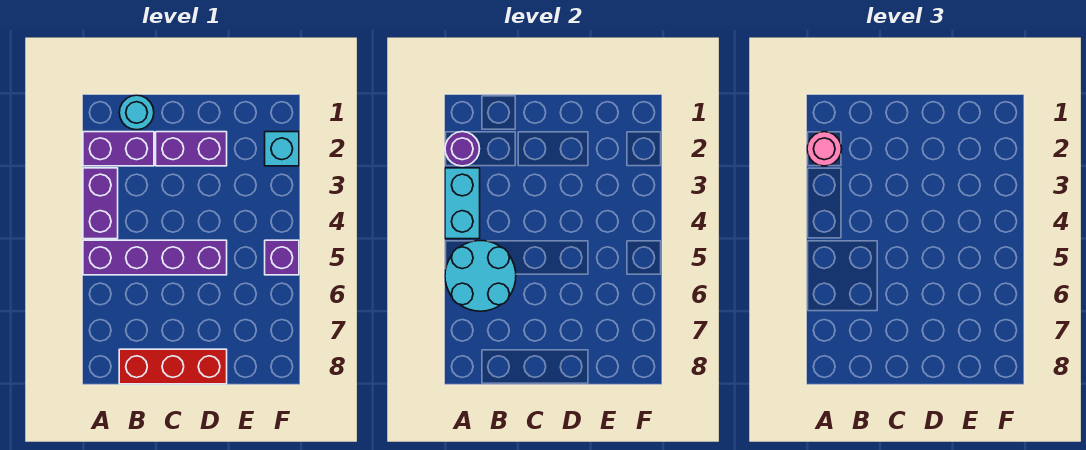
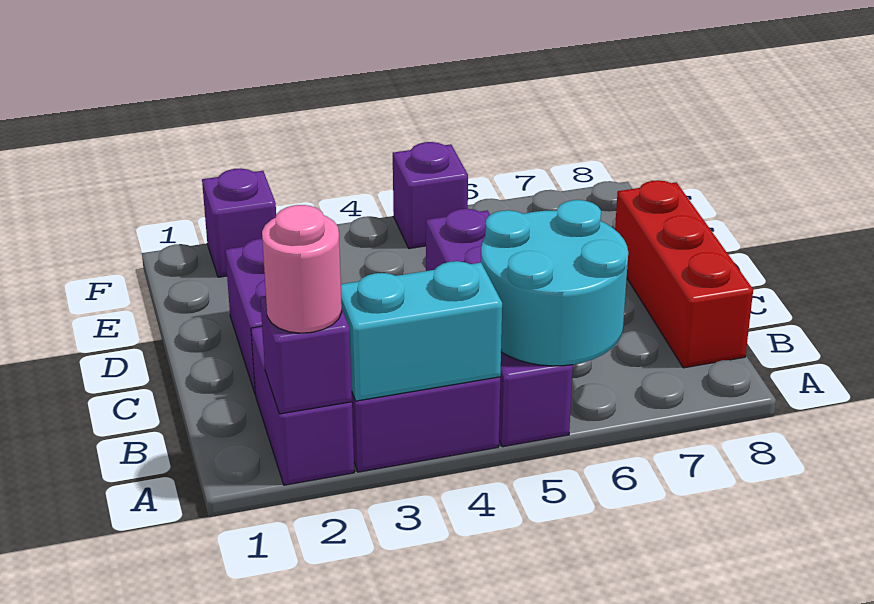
purple 1x1 round brick [445,132,480,166] -> purple 1x1 brick [260,296,352,414]
cyan 1x1 round brick [119,95,154,130] -> none
cyan 1x1 brick [265,132,299,166] -> purple 1x1 brick [202,169,276,277]

